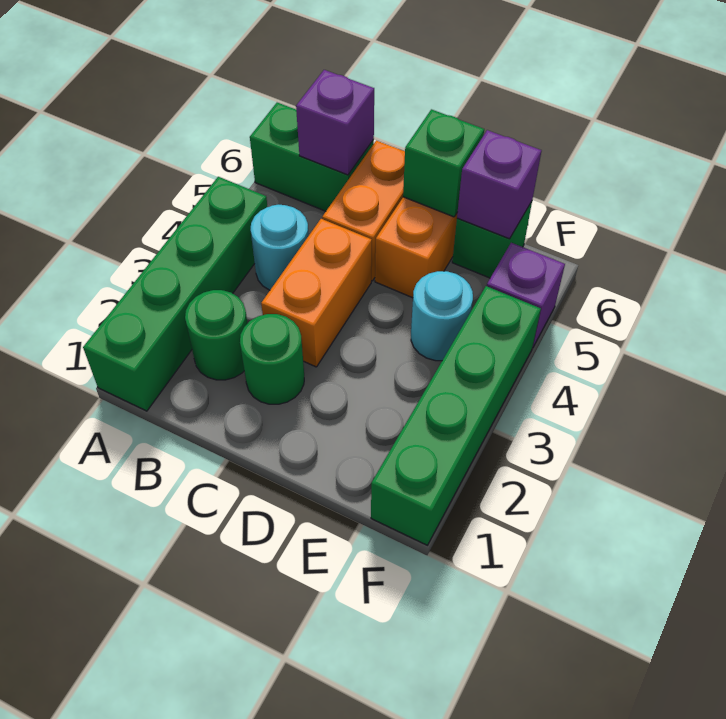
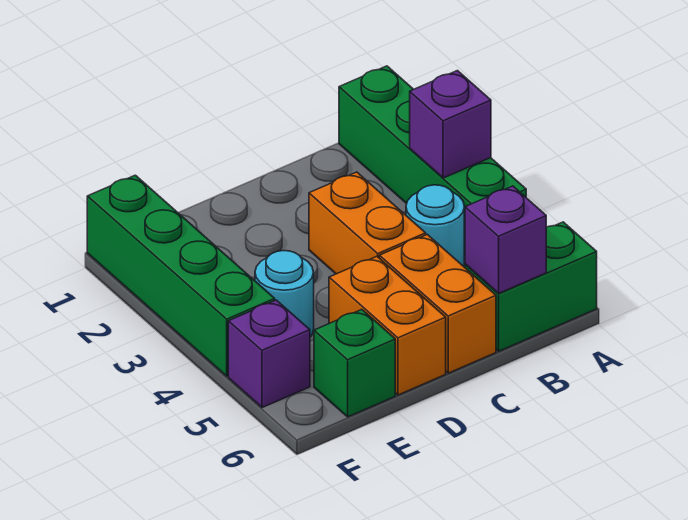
green 1x1 round brick [185,290,248,380] -> none
green 1x1 round brick [240,314,304,404] -> none
green 1x1 brick [403,109,484,217] -> none
purple 1x1 brick [457,130,542,239] -> purple 1x1 brick moved to [410,71,491,178]

